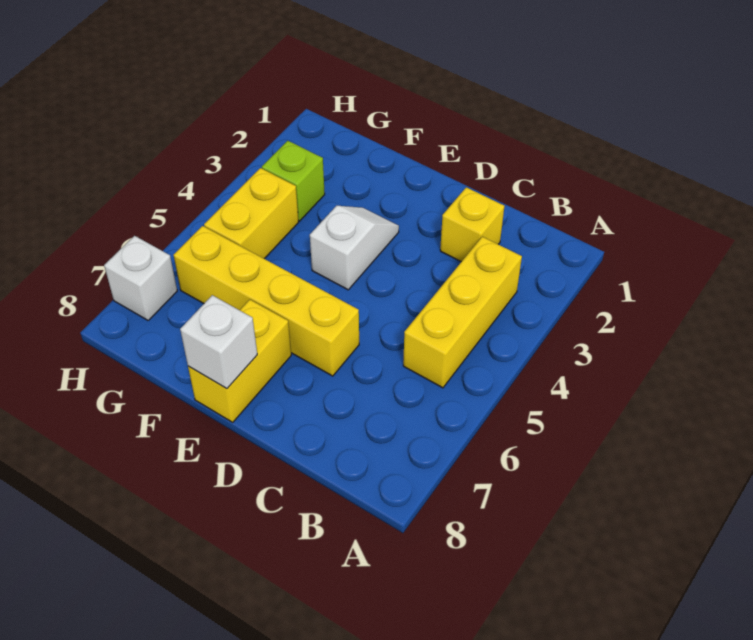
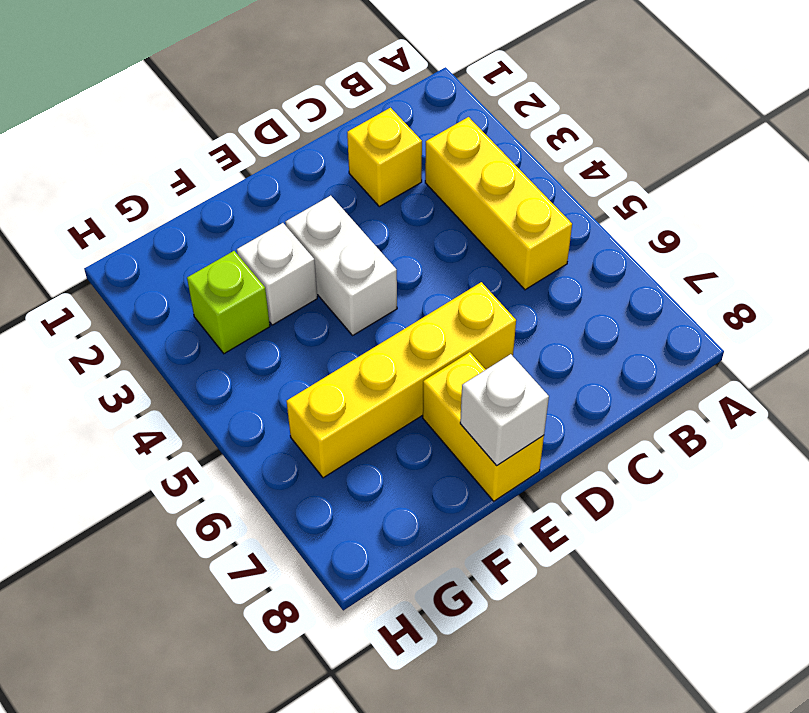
white 1x2 slope [310,206,399,290] -> white 1x2 brick [285,196,397,335]
yellow 1x2 brick [204,168,299,259] -> none
white 1x1 brick [104,236,177,320] -> white 1x1 brick moved to [237,223,317,325]

